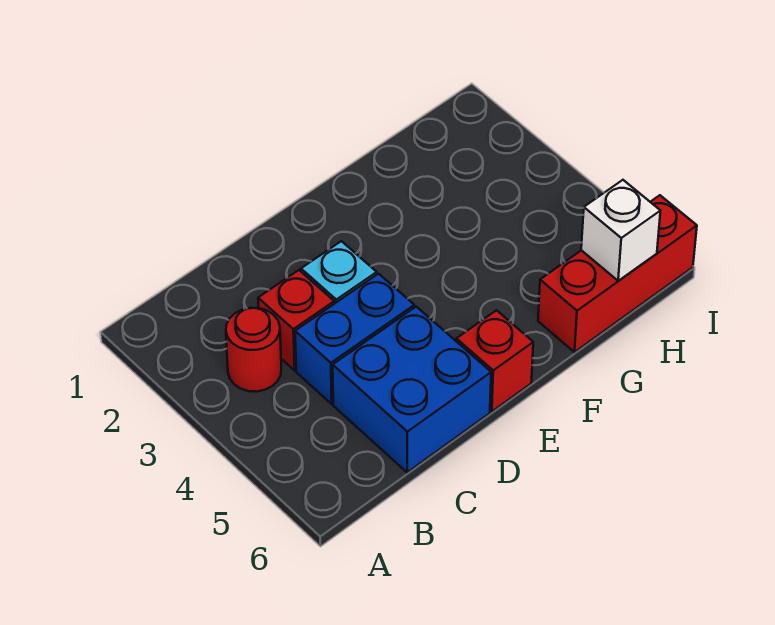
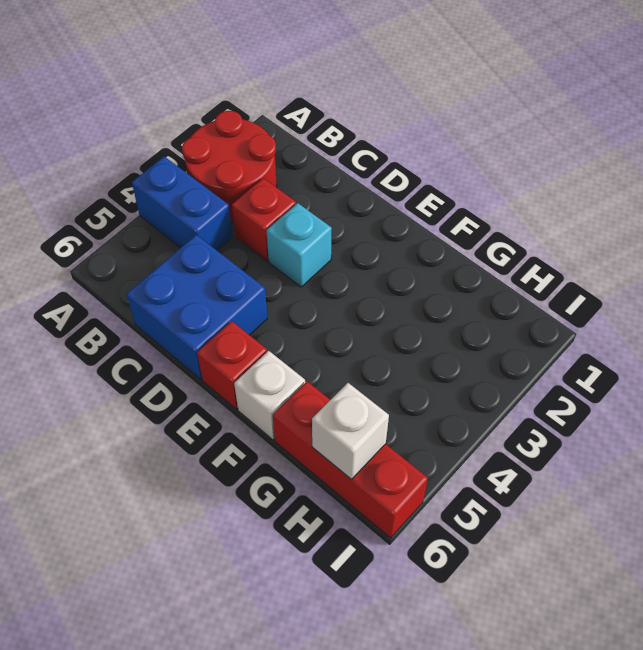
red 1x1 round brick [226,308,281,392] -> red 2x2 round brick [182,111,277,221]
blue 1x2 brick [295,274,414,404] -> blue 1x2 brick moved to [132,157,233,251]
none -> white 1x1 brick [234,351,305,440]

